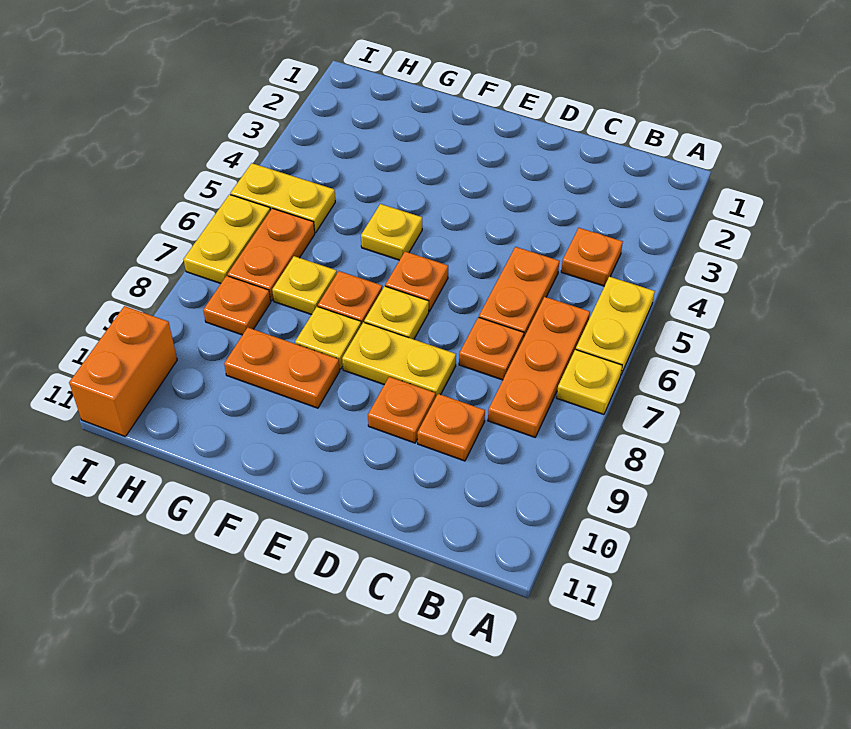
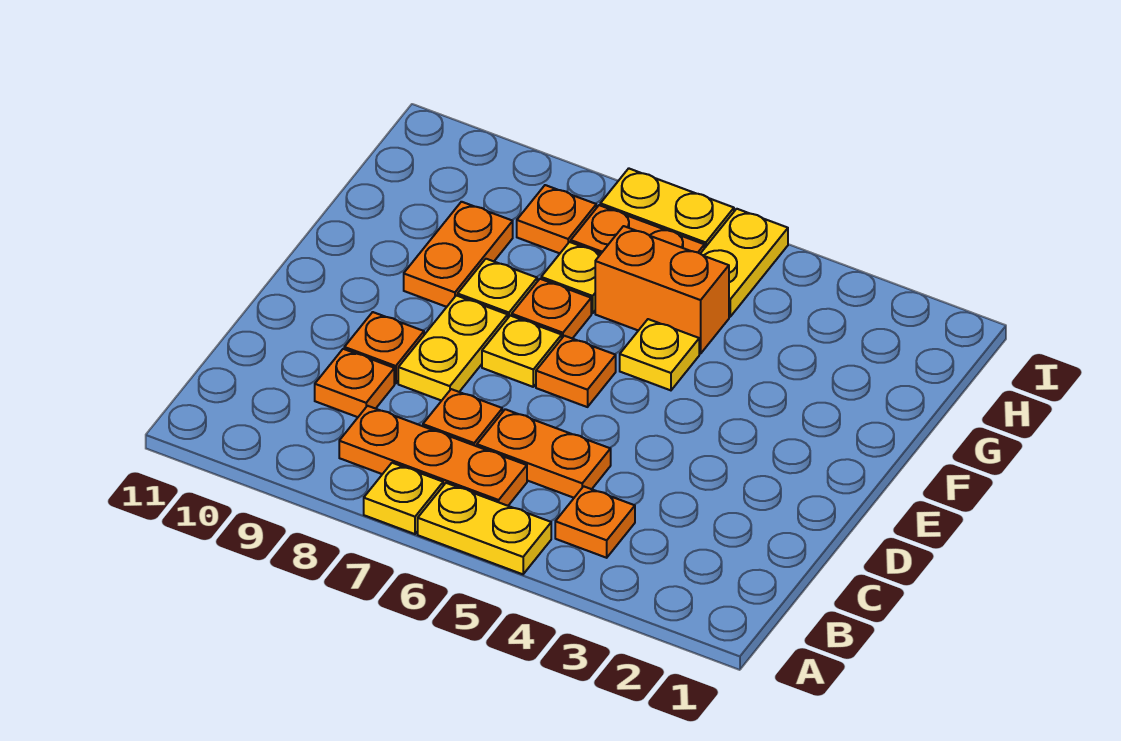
orange 1x2 brick [69,306,177,436] -> orange 1x2 brick moved to [595,226,729,354]

